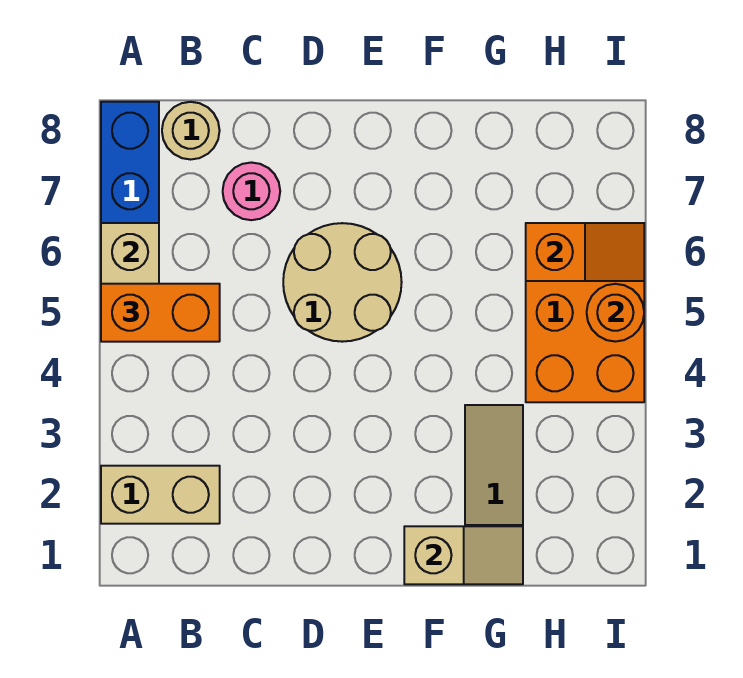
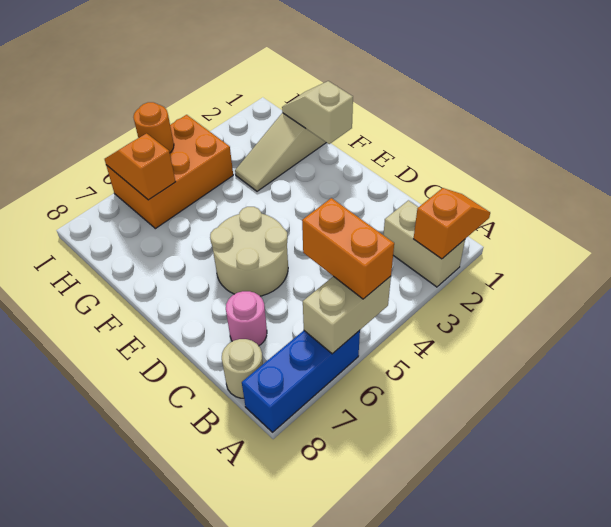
none -> orange 1x2 slope [414,188,490,259]

